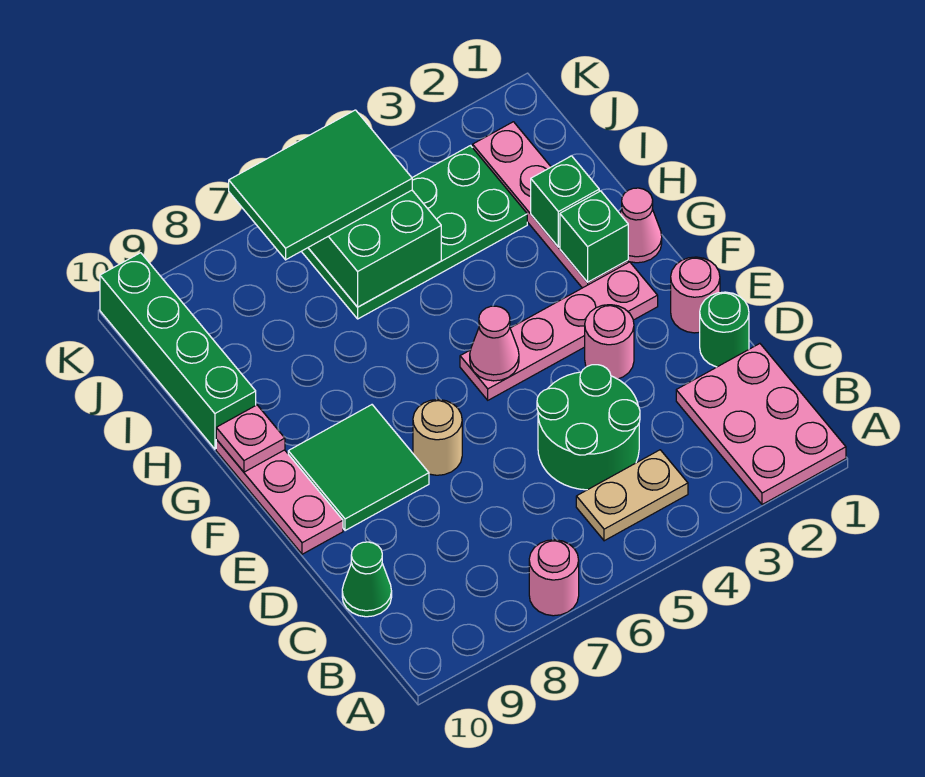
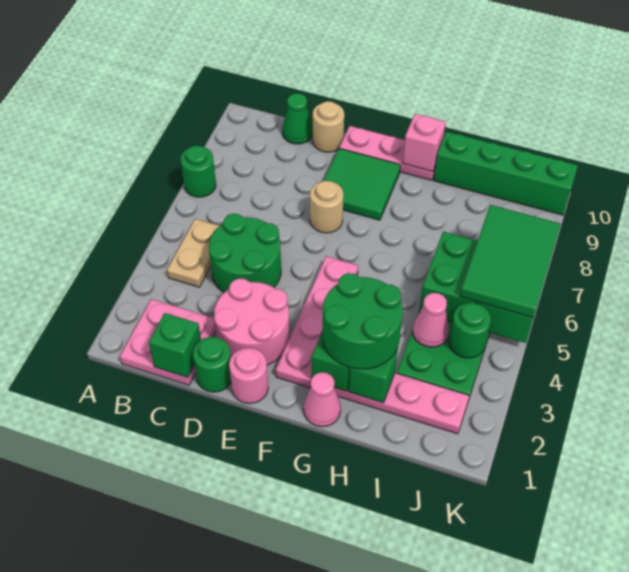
pink 2x3 plate [676,344,846,505] -> pink 2x2 plate [120,299,216,385]
pink 1x1 round brick [529,540,579,616] -> green 1x1 round brick [180,146,216,197]
none -> green 1x1 brick [149,313,201,378]
none -> tan 1x1 round brick [312,101,344,152]
pink 1x1 round brick [585,305,634,379] -> pink 2x2 round brick [214,279,290,365]
pink 1x1 cone [470,306,519,381] -> pink 1x1 cone moved to [413,293,449,347]
none -> green 2x2 round brick [322,273,403,369]
pink 1x1 plate [216,405,285,472] -> pink 1x1 brick [403,114,446,171]
none -> green 1x1 round brick [449,303,491,358]

